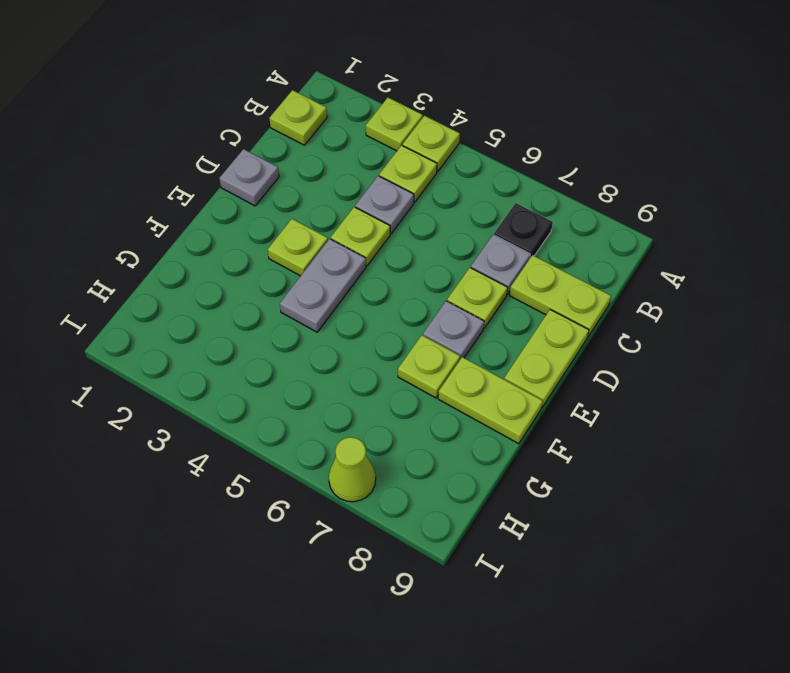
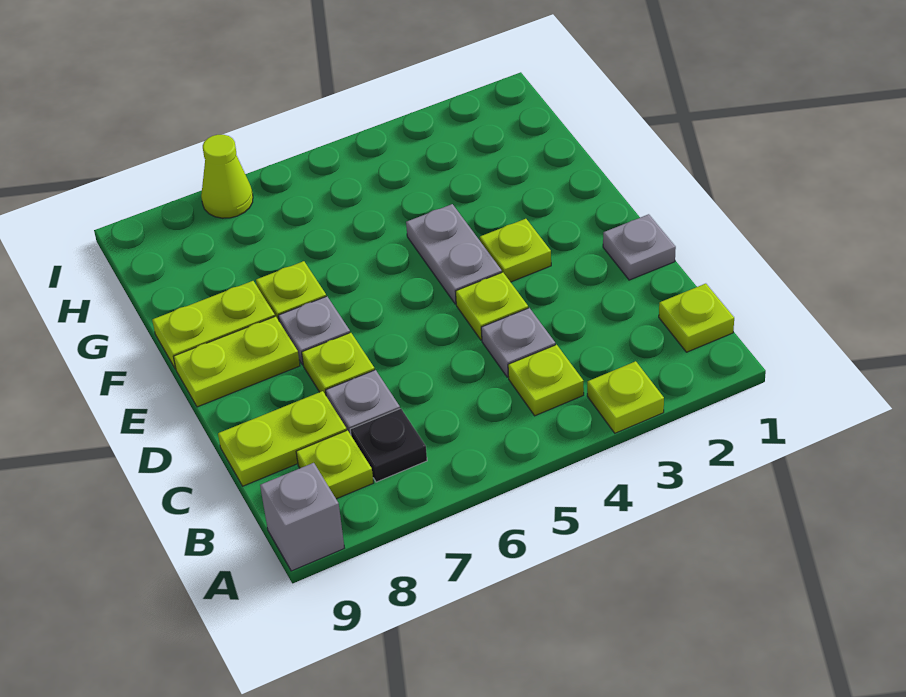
lime 1x1 plate [403,116,460,172] -> lime 1x1 plate moved to [296,430,373,499]
none -> grey 1x1 brick [260,463,344,571]
lime 1x2 plate [504,310,589,407] -> lime 1x2 plate turned to [173,316,300,407]

